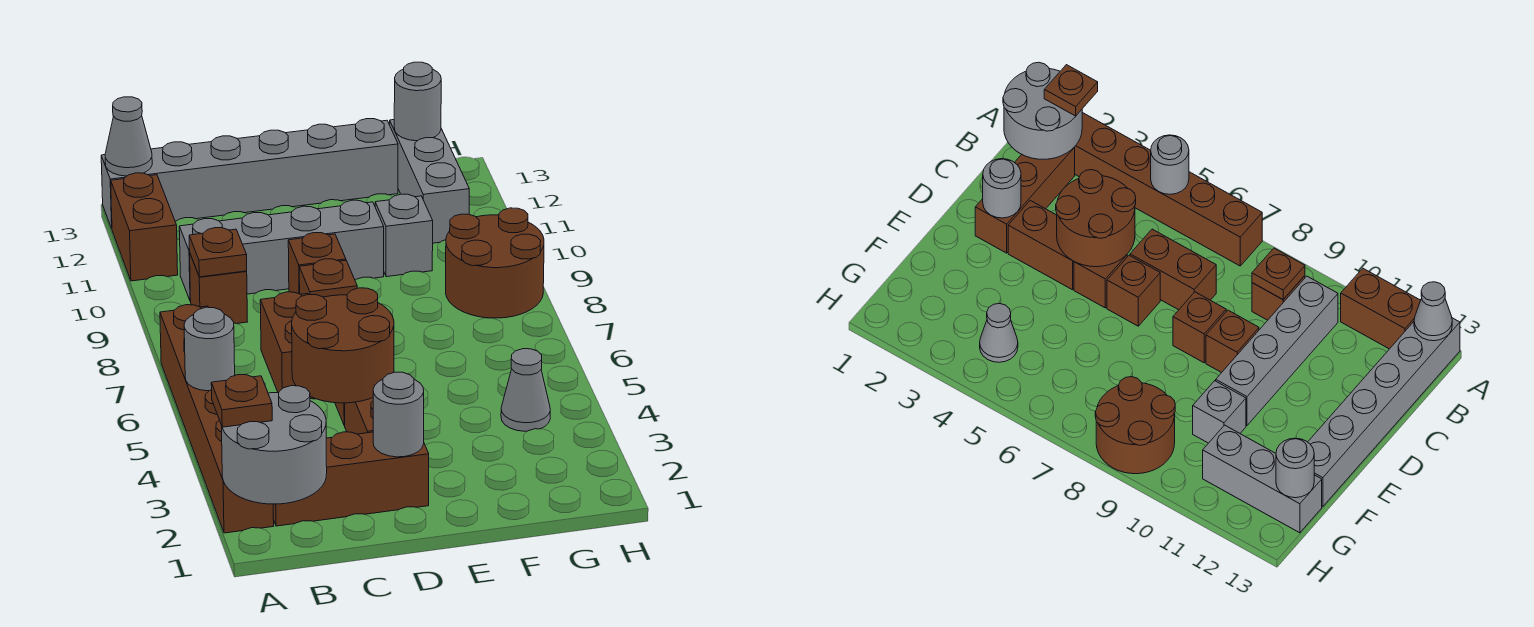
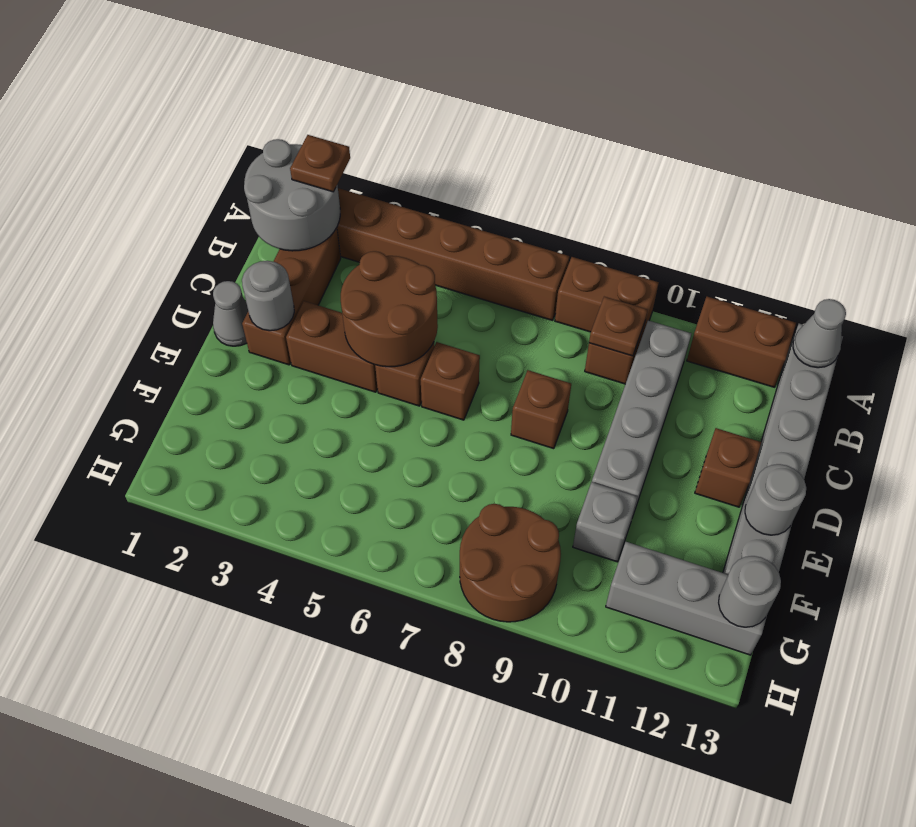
grey 1x1 round brick [184,307,235,391] -> grey 1x1 round brick moved to [745,464,806,535]
brown 1x2 brick [260,292,315,399] -> brown 1x2 brick moved to [555,257,659,333]
brown 1x1 brick [288,233,346,294] -> brown 1x1 brick moved to [695,428,761,507]
grey 1x1 cone [501,349,550,431] -> grey 1x1 cone moved to [213,281,248,346]

